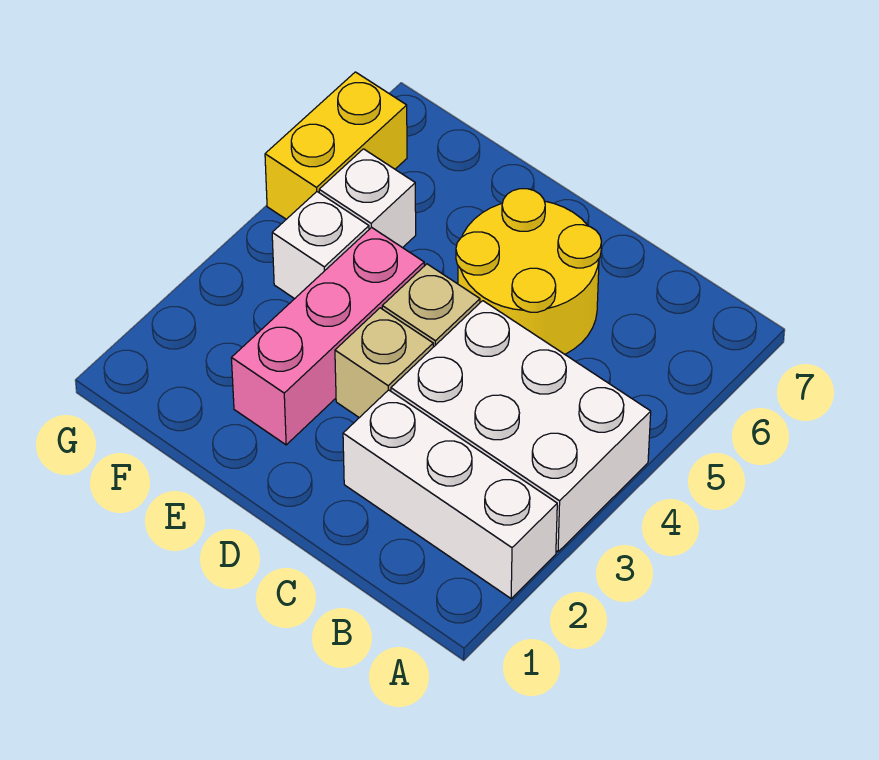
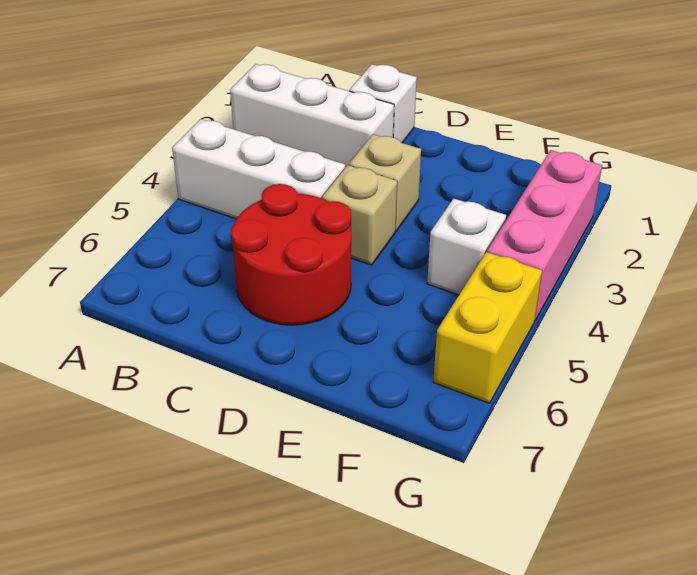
white 2x3 brick [391,301,651,552] -> white 1x3 brick [172,119,345,219]
yellow 2x2 round brick [456,189,602,354] -> red 2x2 round brick [231,184,351,325]
pink 1x3 brick [231,227,424,445] -> pink 1x3 brick moved to [487,150,602,320]
white 1x1 brick [319,149,416,248] -> white 1x1 brick moved to [349,64,417,143]

